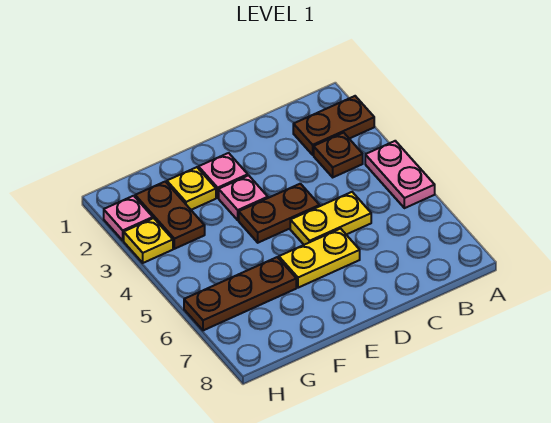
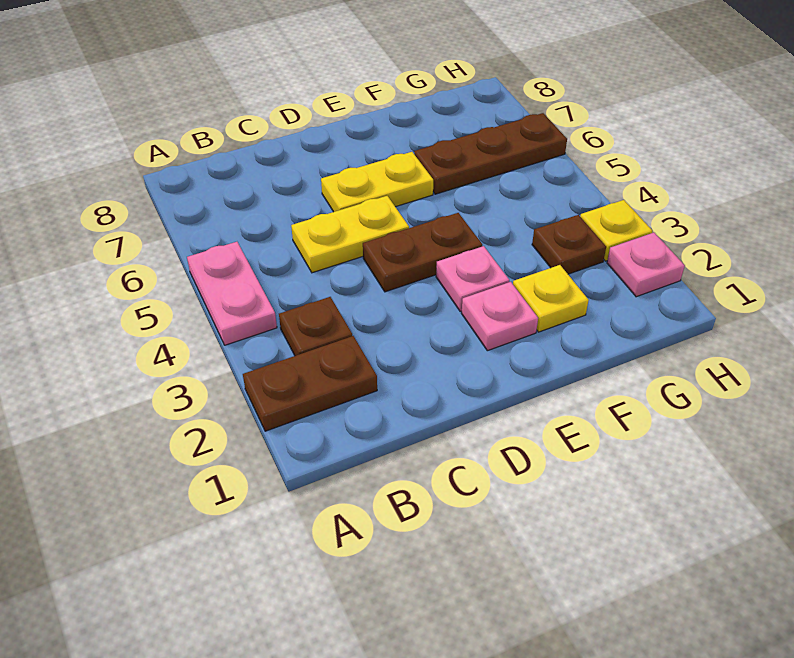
brown 1x2 plate [135,182,205,249] -> brown 1x1 plate [532,215,606,274]

